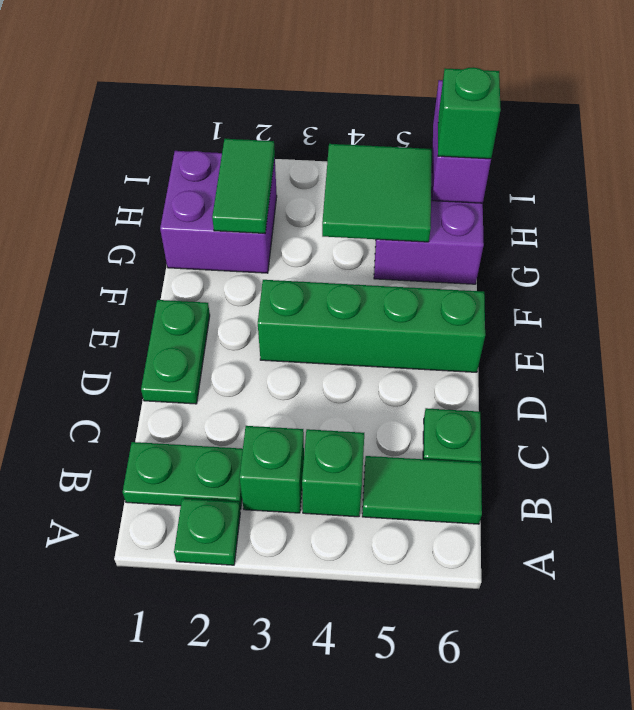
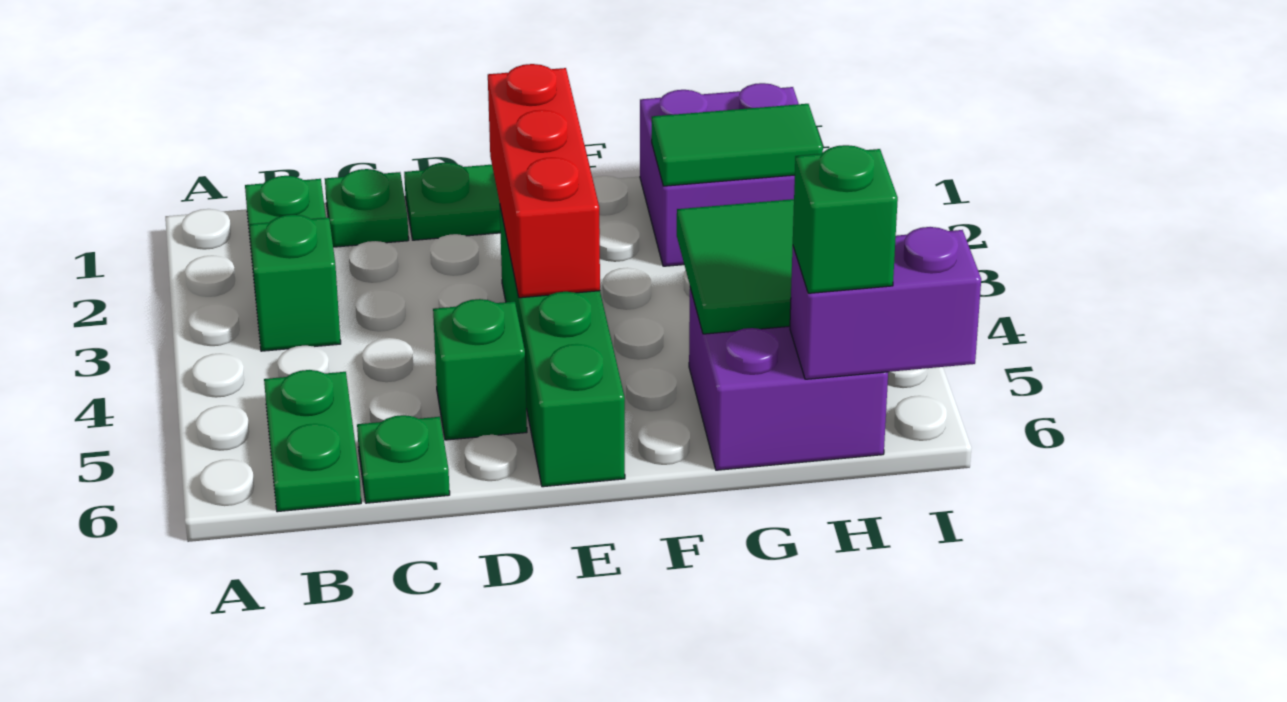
green 1x1 plate [174,499,240,565] -> green 1x1 plate moved to [325,169,409,247]
green 1x1 brick [302,429,364,517] -> green 1x1 brick moved to [433,299,527,440]
green 1x2 tile [362,456,482,524] -> green 1x2 plate [264,370,361,512]
none -> red 1x3 brick [488,64,600,298]

